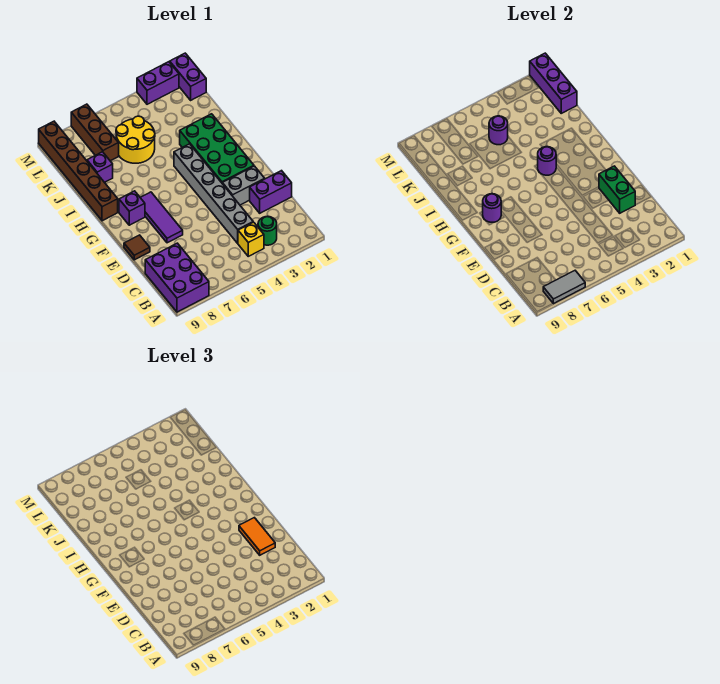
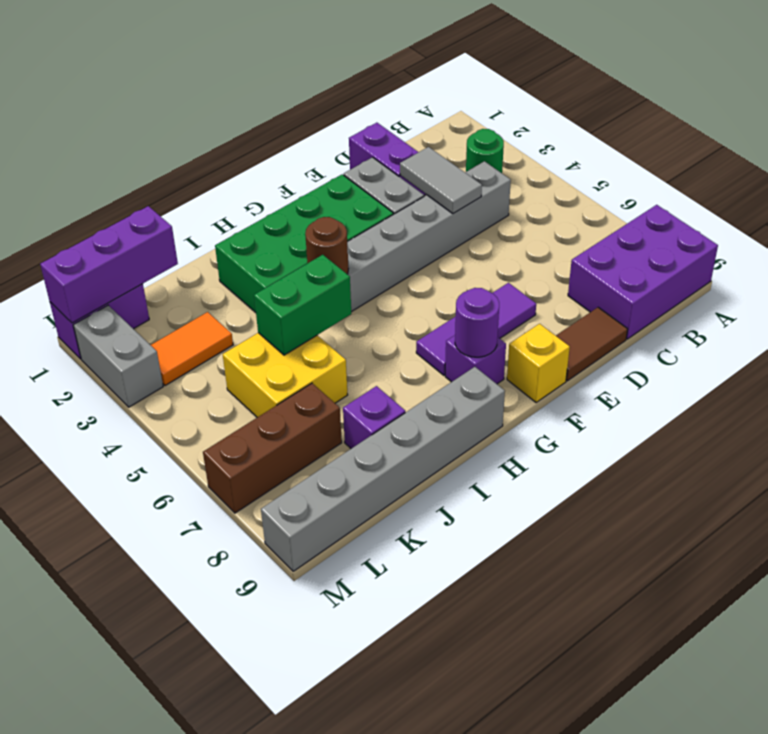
grey 1x2 tile [543,271,585,304] -> grey 1x2 tile moved to [400,147,482,214]
yellow 1x1 brick [238,222,264,256] -> yellow 1x1 brick moved to [507,324,570,403]
green 1x2 brick [599,166,635,213] -> green 1x2 brick moved to [254,255,351,355]
orange 1x2 tile [239,518,275,555] -> orange 1x2 tile moved to [151,312,233,386]
brown 1x1 tile [124,235,150,260] -> brown 1x2 tile [556,307,628,381]
purple 1x1 round brick [538,147,556,175] -> brown 1x1 round brick [305,217,349,274]
brown 1x6 brick [39,121,118,221] -> grey 1x6 brick [261,367,505,571]
yellow 2x2 round brick [116,116,155,163] -> yellow 2x2 brick [223,333,348,417]
purple 1x1 round brick [489,116,508,145] -> none
purple 1x2 brick [137,62,179,104] -> grey 1x2 brick [73,305,163,407]

